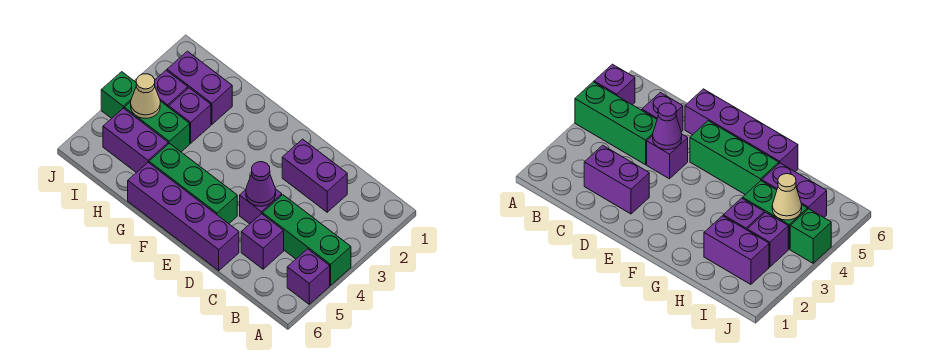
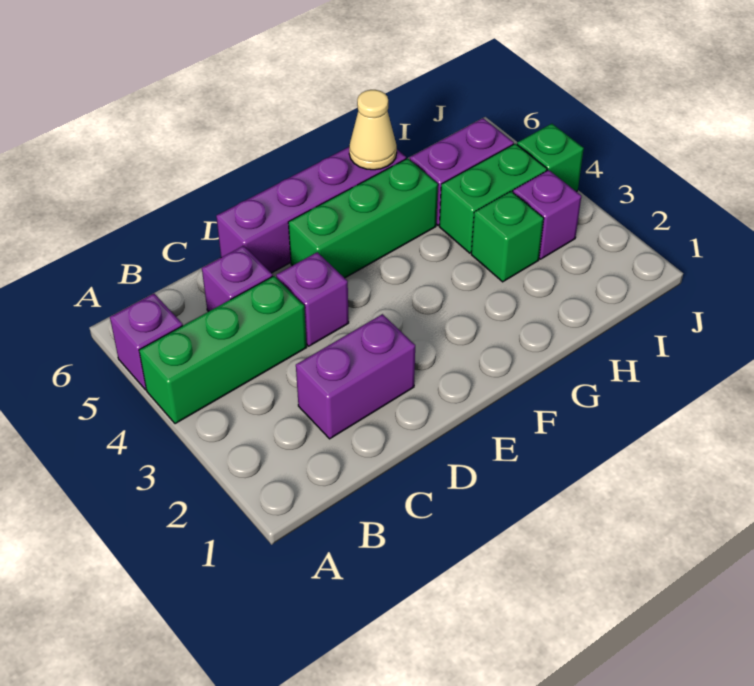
purple 1x1 cone [246,162,276,206] -> none
purple 1x2 brick [167,51,232,124] -> none
purple 1x1 brick [169,88,211,143] -> green 1x1 brick [471,191,544,282]
tan 1x1 cone [131,74,160,118] -> tan 1x1 cone moved to [349,90,397,170]

